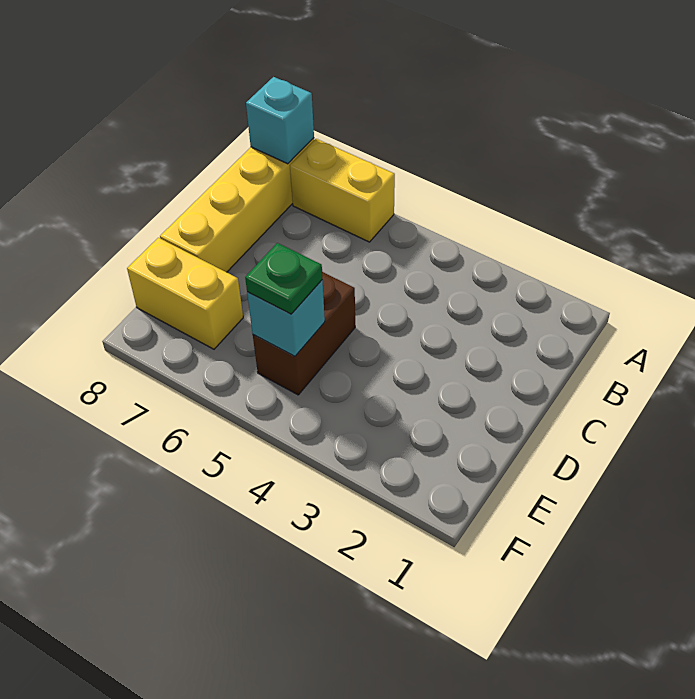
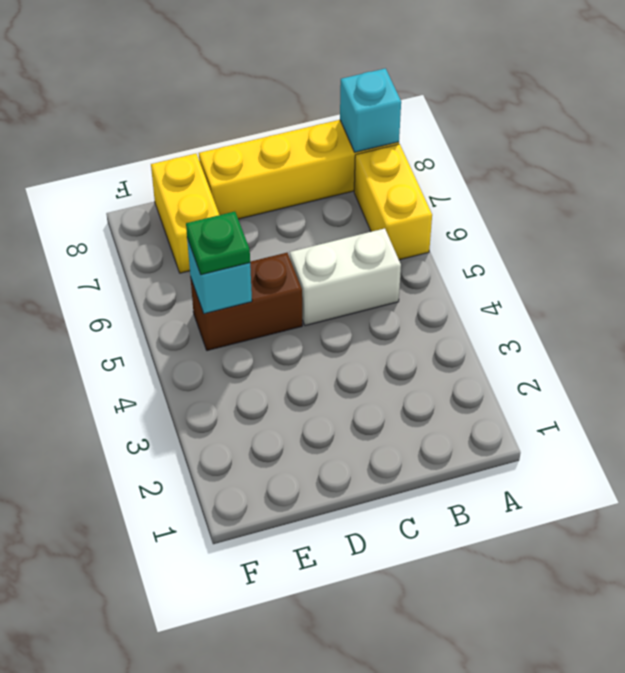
none -> white 1x2 brick [290,228,401,326]

